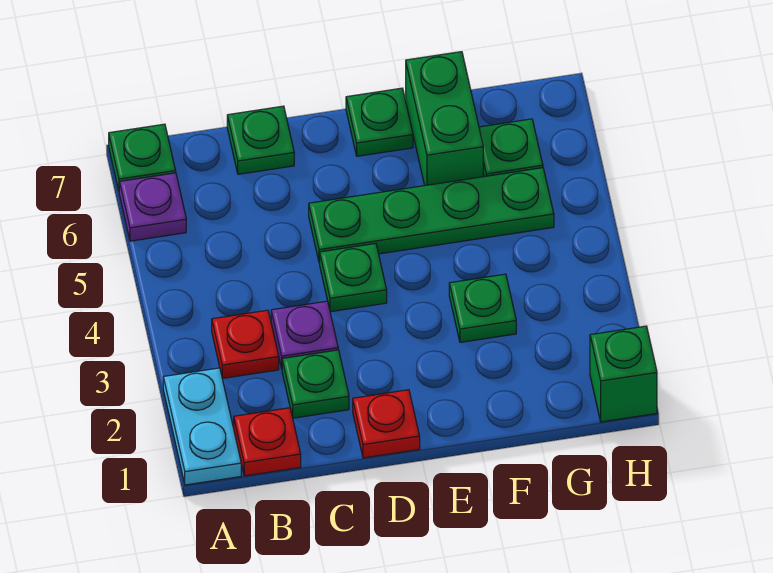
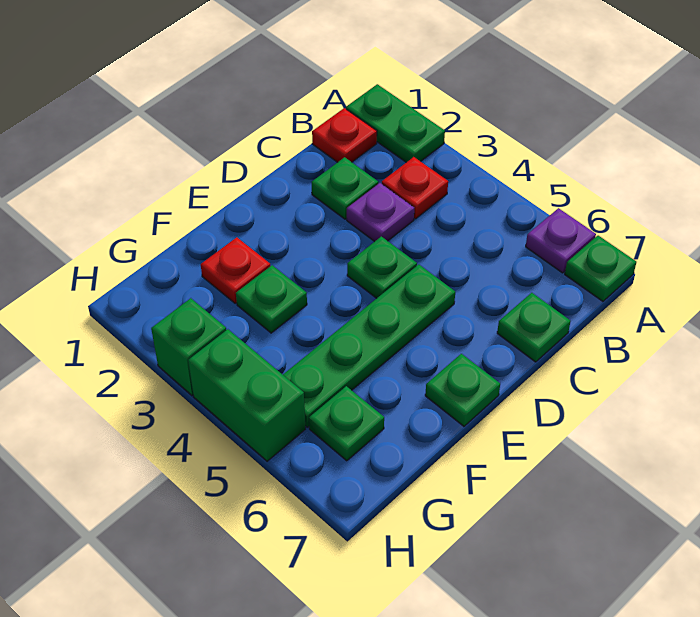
cyan 1x2 plate [163,368,241,485] -> green 1x2 plate [346,84,445,162]
red 1x1 plate [353,390,420,458] -> red 1x1 plate moved to [201,237,270,303]
green 1x2 brick [406,52,483,185] -> green 1x2 brick moved to [188,329,305,461]
green 1x1 brick [590,326,657,422] -> green 1x1 brick moved to [151,298,226,396]

